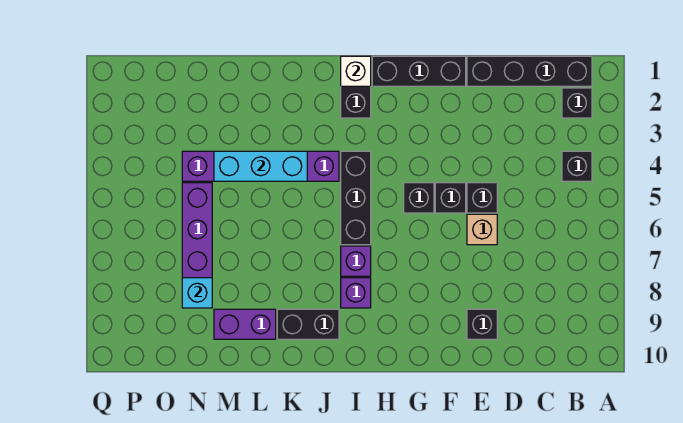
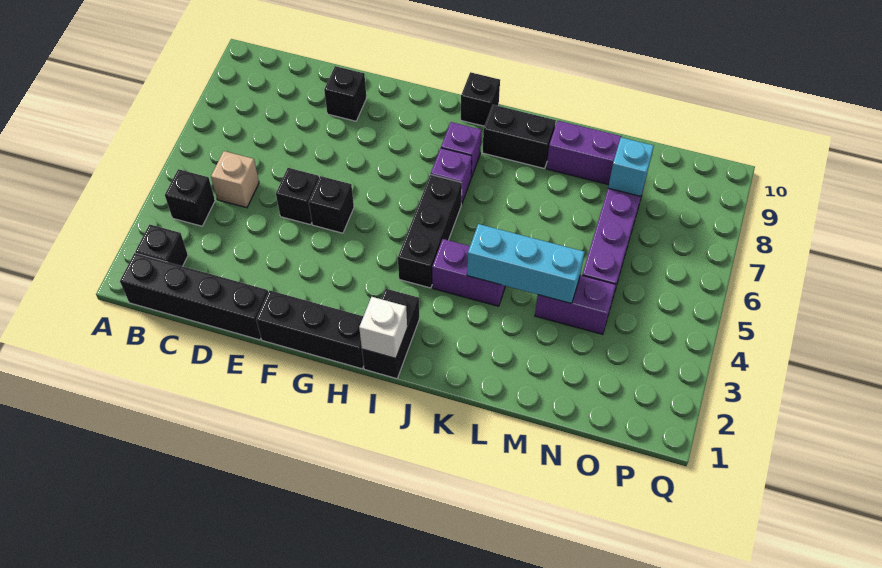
tan 1x1 brick [467,214,497,245] -> tan 1x1 brick moved to [211,151,259,208]
black 1x1 brick [404,183,434,213] -> black 1x1 brick moved to [460,72,500,126]

